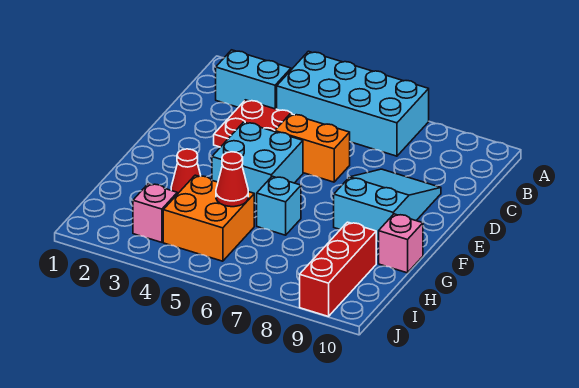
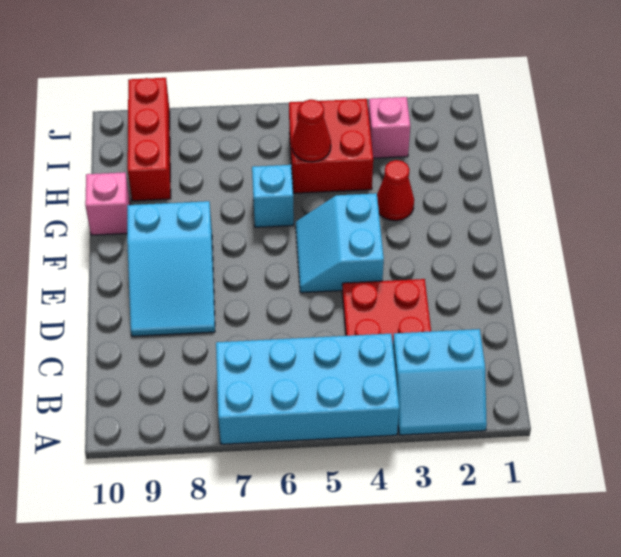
orange 1x2 brick [275,114,350,182] -> none
cyan 2x2 brick [212,122,303,204] -> cyan 2x2 slope [296,193,384,293]
orange 2x2 brick [163,175,254,261] -> red 2x2 brick [289,99,373,193]

